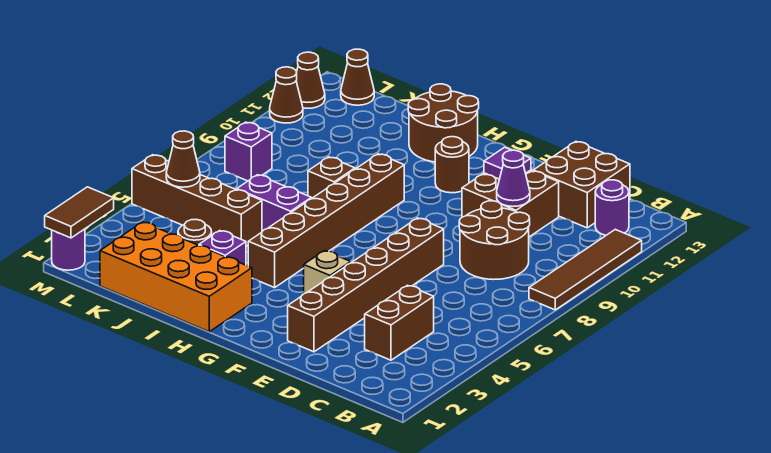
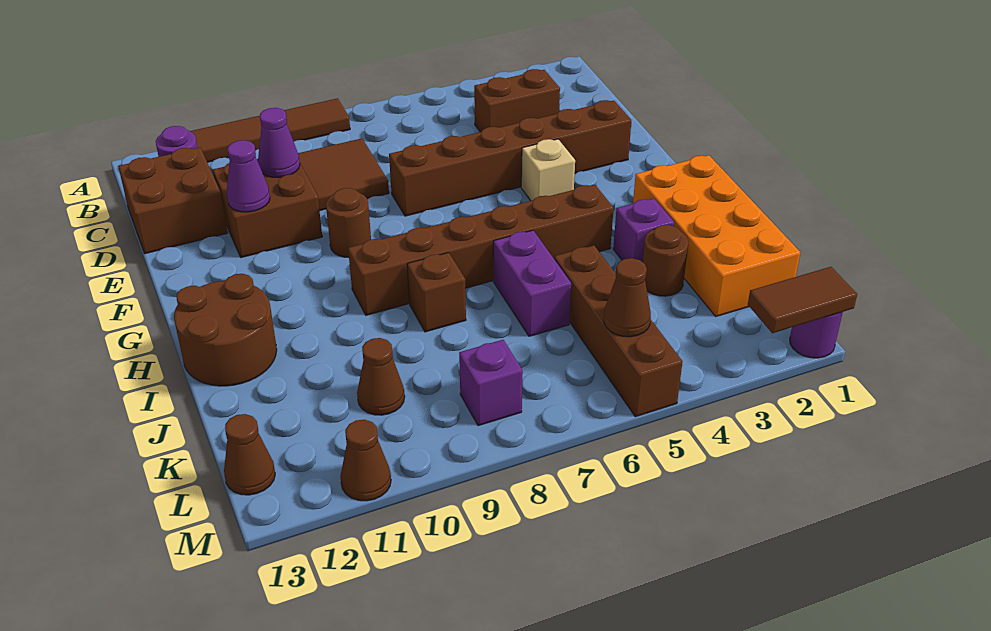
brown 2x2 round brick [459,201,530,280] -> brown 2x2 tile [298,138,389,211]
purple 1x1 tile [484,147,531,179] -> purple 1x1 cone [227,140,270,212]
brown 1x1 round brick [435,137,469,193] -> brown 1x1 round brick moved to [326,188,371,257]
brown 1x1 cone [296,52,325,108] -> brown 1x1 cone moved to [357,338,405,415]

